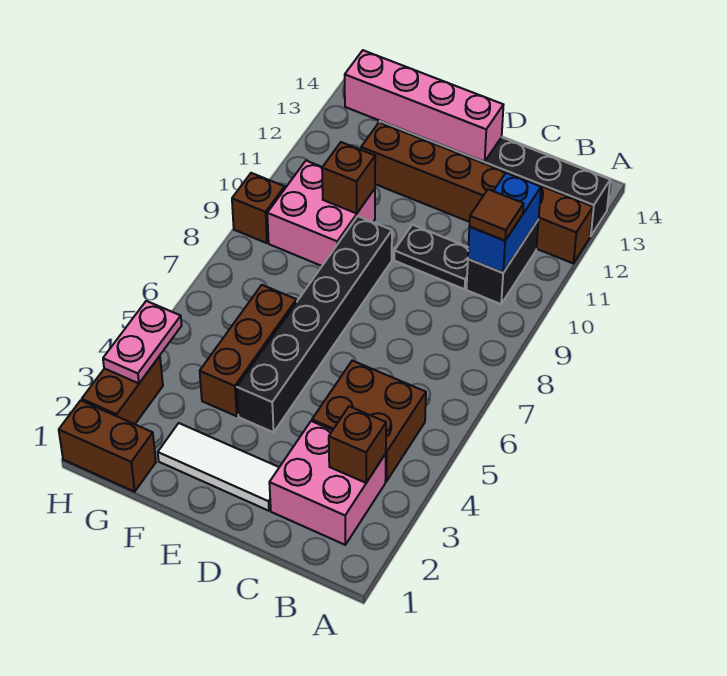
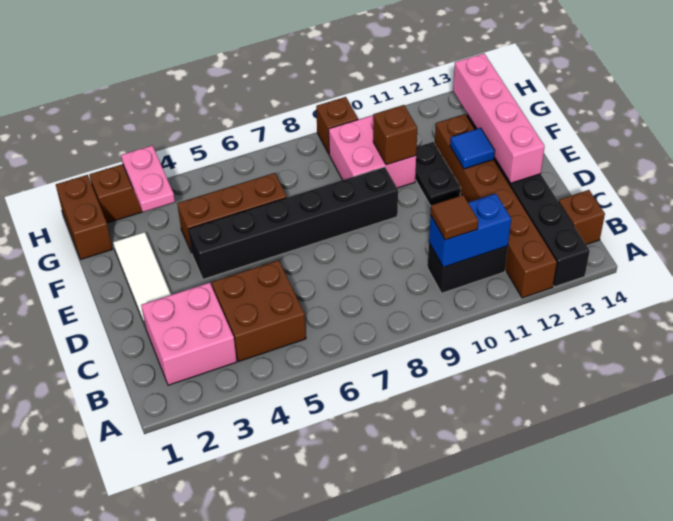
brown 1x1 brick [329,406,386,483] -> brown 1x1 brick moved to [559,190,605,245]
black 1x2 plate [394,225,468,289] -> black 1x2 plate moved to [415,142,461,206]
none -> blue 1x1 tile [450,128,495,169]
pink 1x2 plate [103,301,182,383] -> pink 1x2 plate turned to [121,146,175,212]

